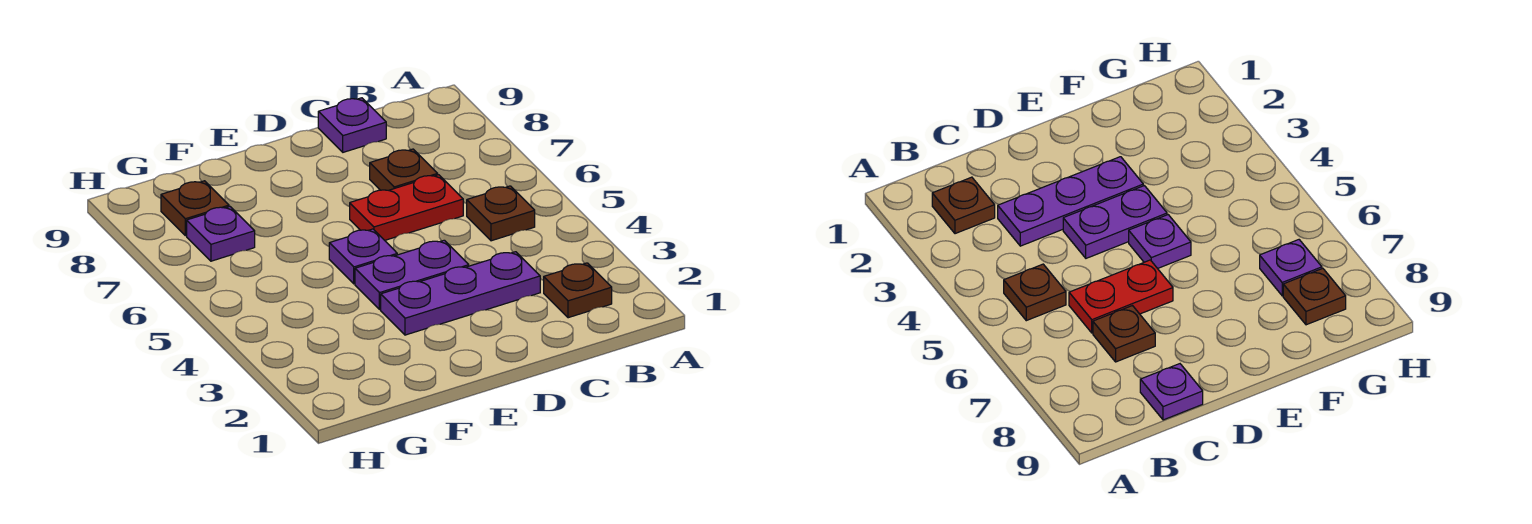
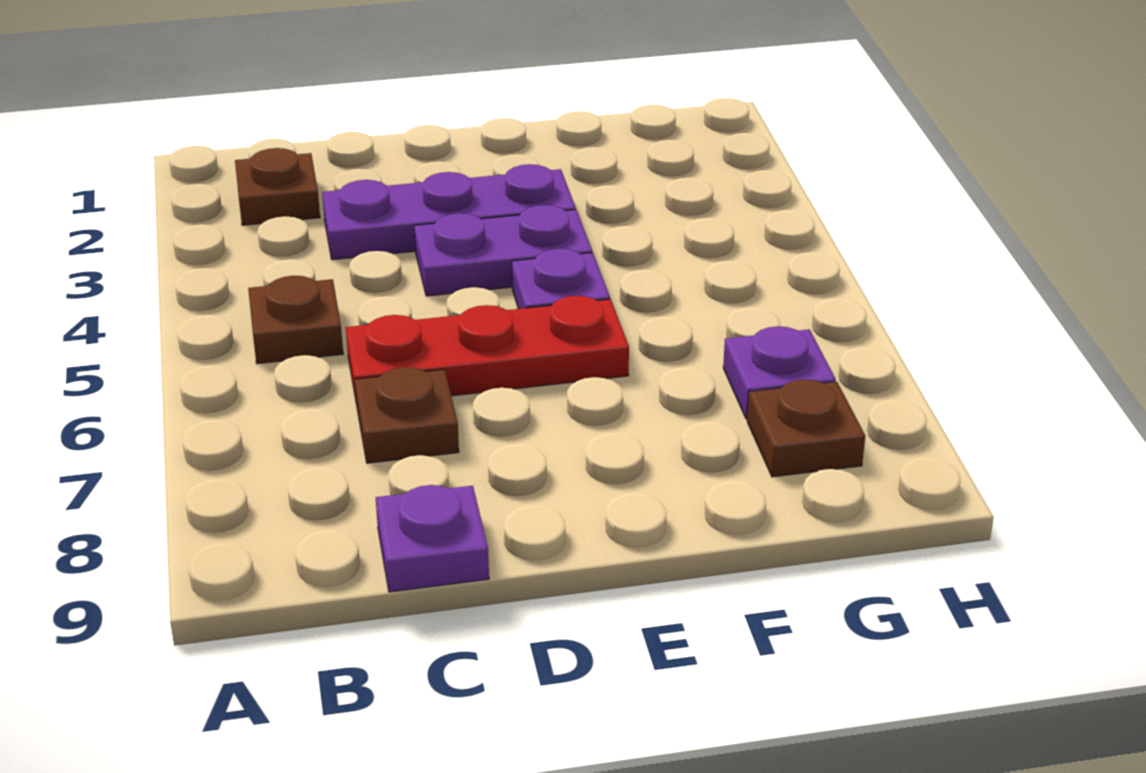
red 1x2 plate [350,175,463,240] -> red 1x3 plate [346,296,629,404]

